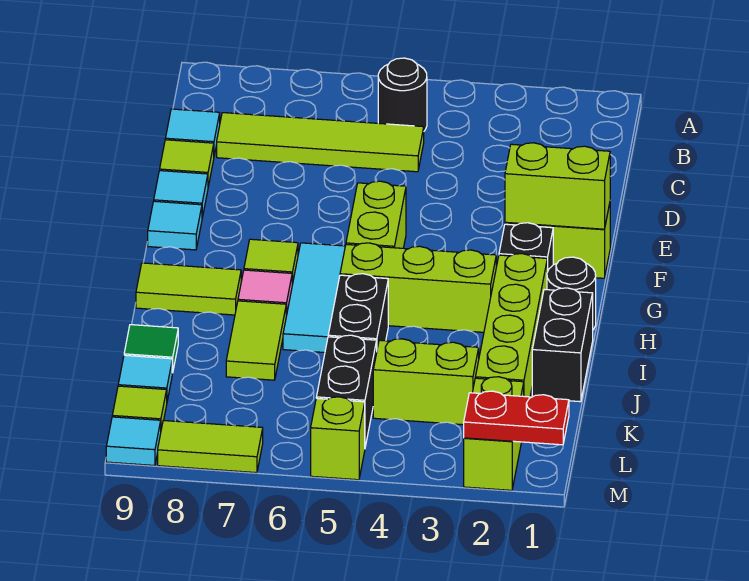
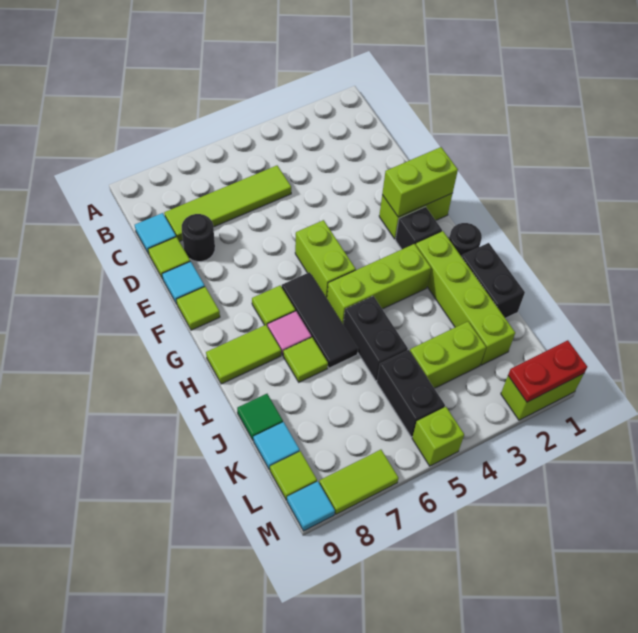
black 1x1 round brick [378,58,427,131] -> black 1x1 round brick moved to [182,214,215,262]
cyan 1x1 tile [148,201,202,250] -> lime 1x1 tile [176,287,220,330]
cyan 1x3 tile [283,243,345,353] -> black 1x3 tile [282,272,358,368]
lime 1x2 tile [226,301,286,380] -> lime 1x1 tile [283,337,328,382]
lime 1x2 brick [464,377,524,490] -> lime 1x2 brick turned to [501,374,584,420]

